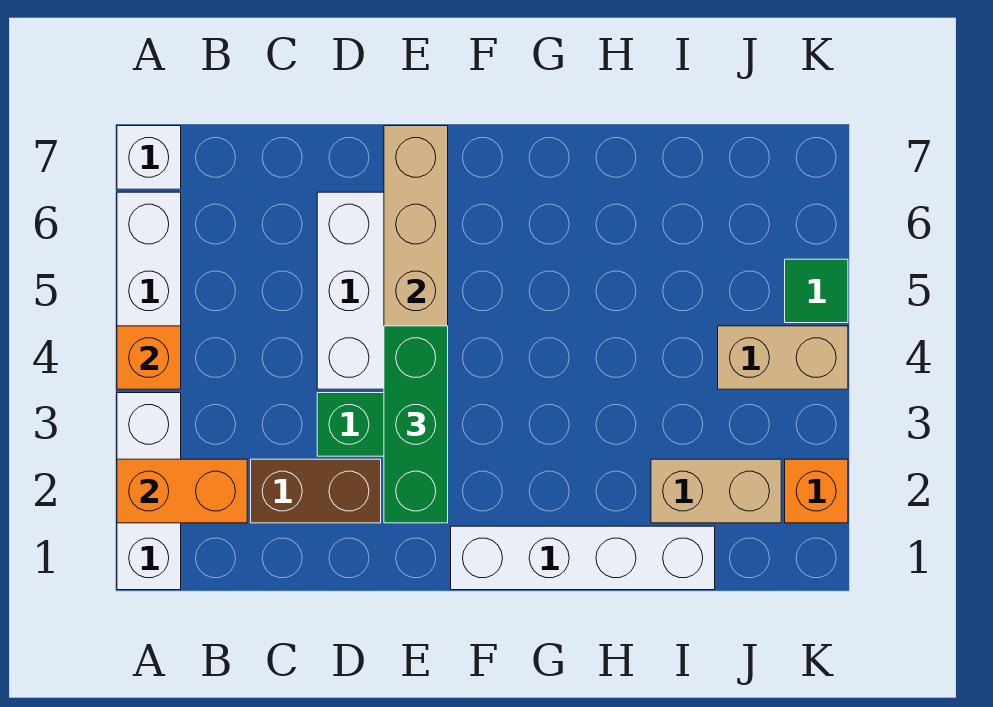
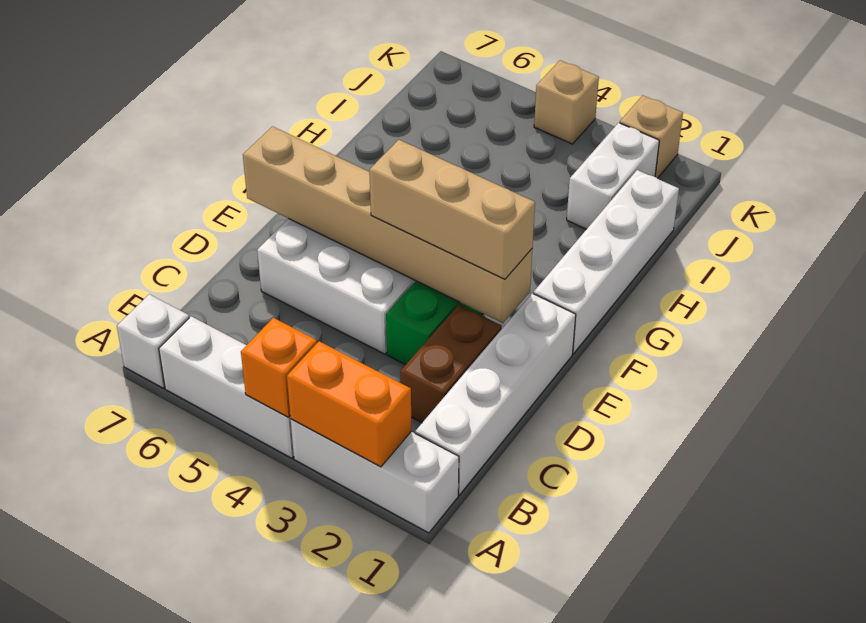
orange 1x2 brick [117,459,247,523] -> orange 1x2 brick turned to [287,341,411,467]
none -> white 1x4 brick [415,293,576,495]
green 1x3 brick [384,326,448,523] -> tan 1x3 brick [369,140,535,279]
tan 1x2 brick [651,459,781,523] -> white 1x2 brick [567,123,659,229]
tan 1x2 brick [718,326,848,389] -> tan 1x1 brick [534,60,599,144]
orange 1x1 brick [785,459,848,523] -> tan 1x1 brick [620,95,683,178]
green 1x1 tile [785,259,848,323] -> none

